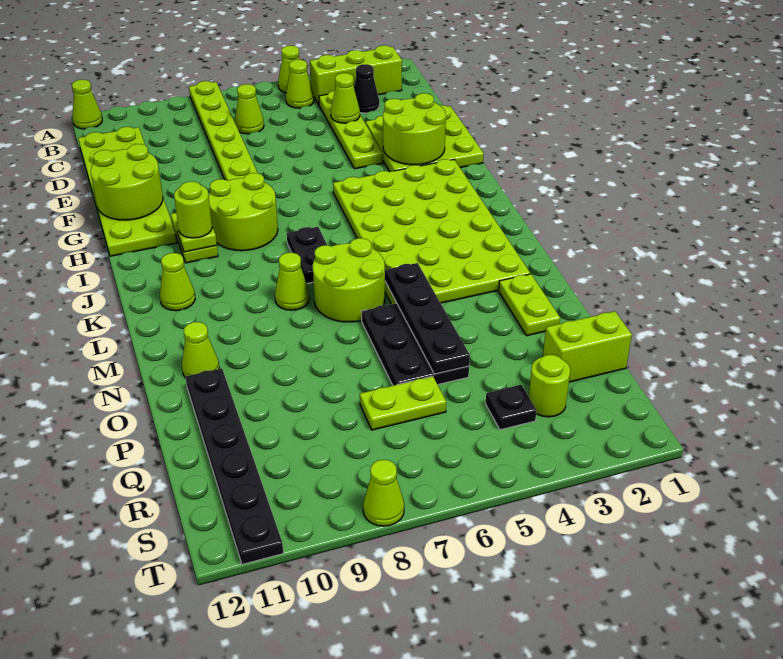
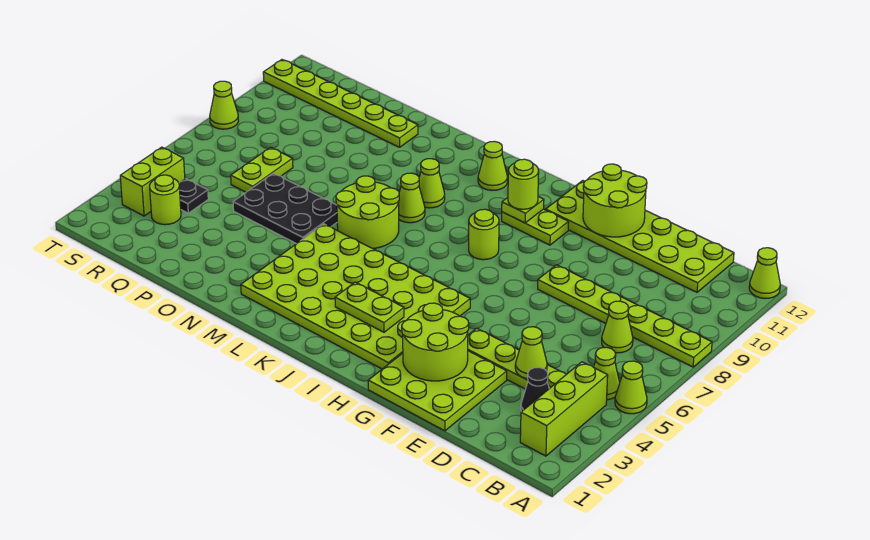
lime 2x2 round brick [208,173,278,251] -> lime 1x1 round brick [469,209,499,260]
black 1x2 plate [287,227,327,283] -> none
black 1x4 plate [385,263,470,374] -> none
lime 1x2 plate [499,274,560,336] -> lime 1x2 plate moved to [335,282,404,332]
lime 1x1 cone [182,322,219,378] -> lime 1x1 cone moved to [419,159,445,208]
black 1x6 plate [186,368,283,564] -> lime 1x6 plate [263,60,418,147]
lime 1x2 brick [543,311,632,382] -> lime 1x2 brick moved to [120,147,185,216]

